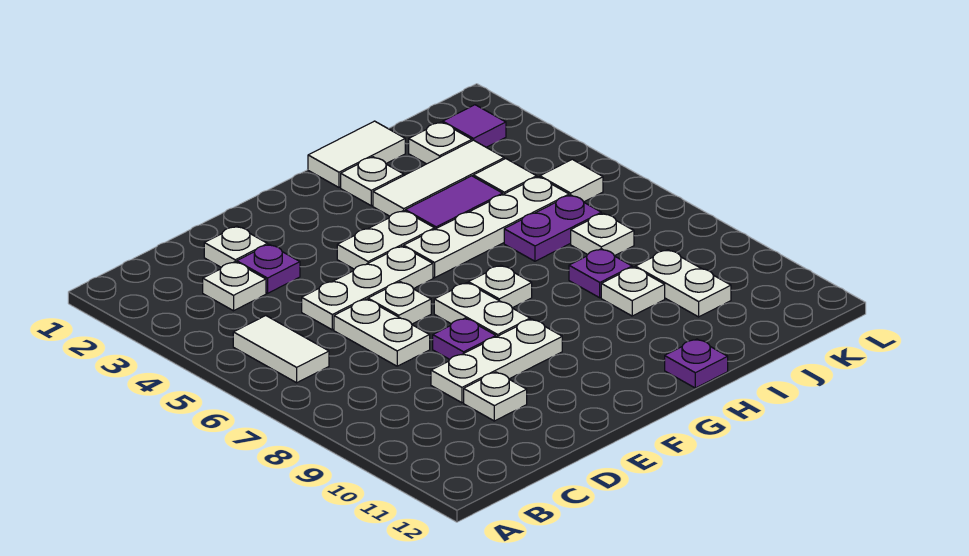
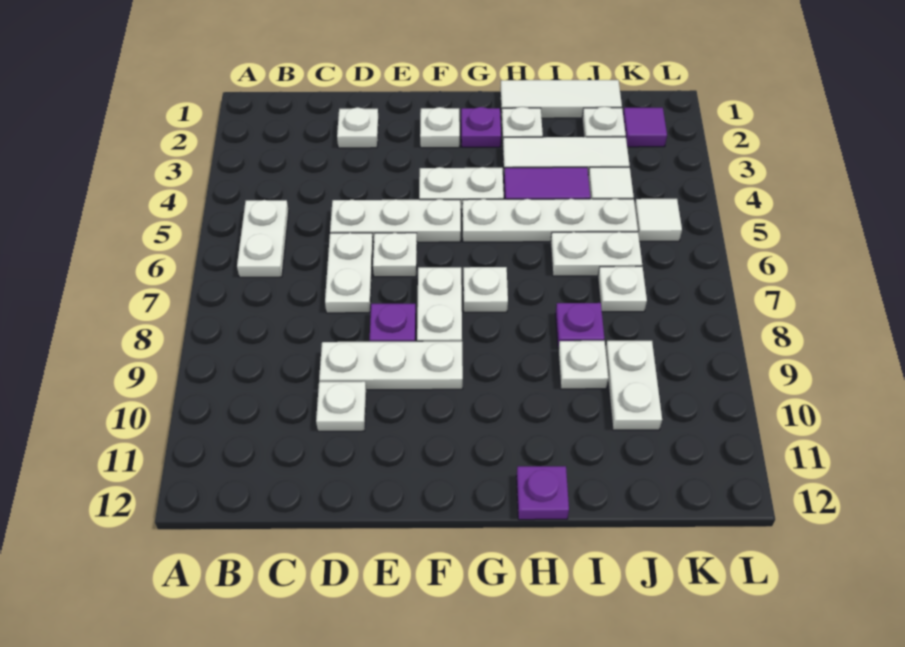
white 1x2 tile [233,316,329,383] -> white 1x2 plate [237,200,289,277]
white 1x1 plate [203,262,266,311] -> white 1x1 plate moved to [420,107,460,148]
purple 1x1 plate [237,244,300,293] -> purple 1x1 plate moved to [461,107,501,147]
white 1x2 tile [308,121,405,187] -> white 1x3 tile [500,80,622,118]
purple 1x2 plate [504,195,601,261] -> white 1x2 plate [551,232,642,276]

